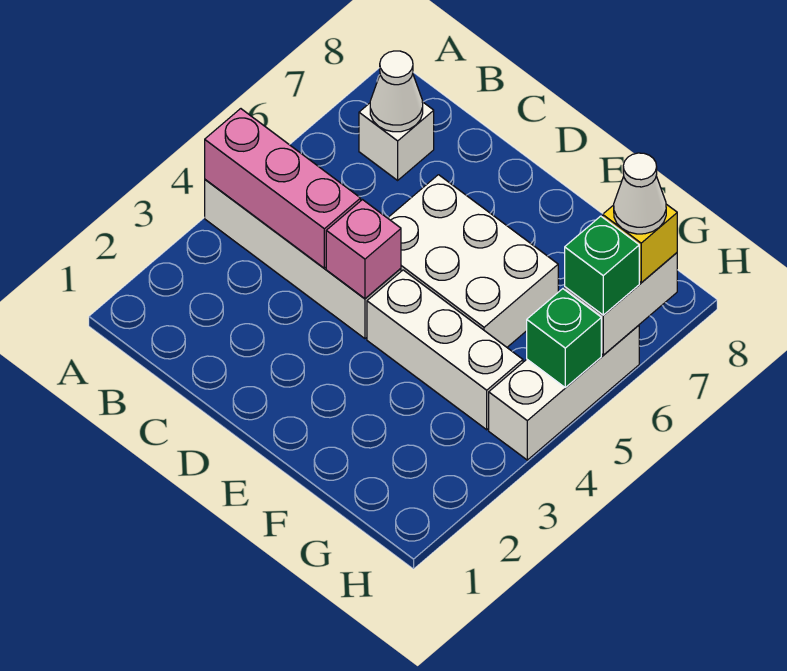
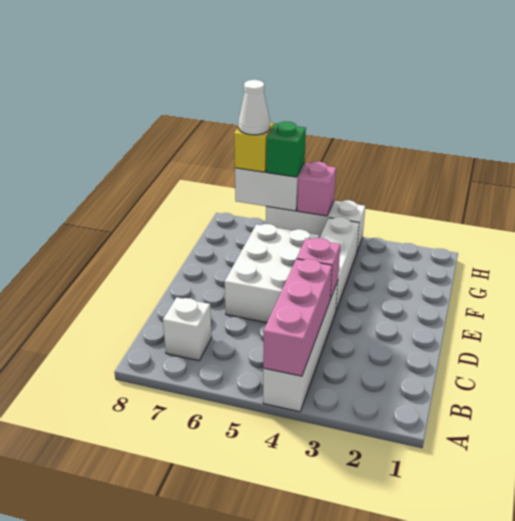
white 1x1 cone [370,51,423,132] -> none
green 1x1 brick [527,289,601,387] -> pink 1x1 brick [297,162,336,216]

